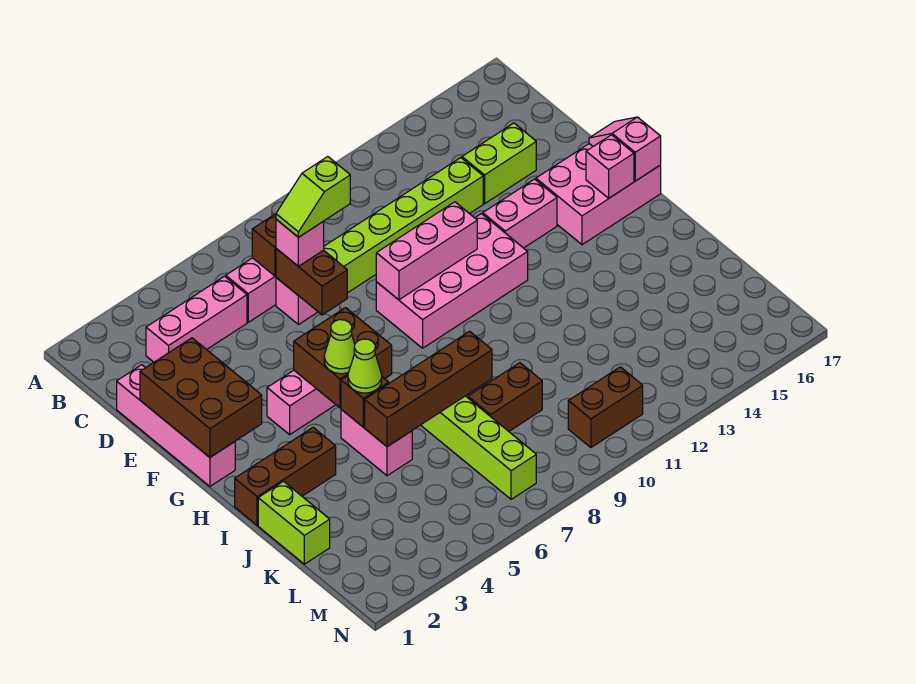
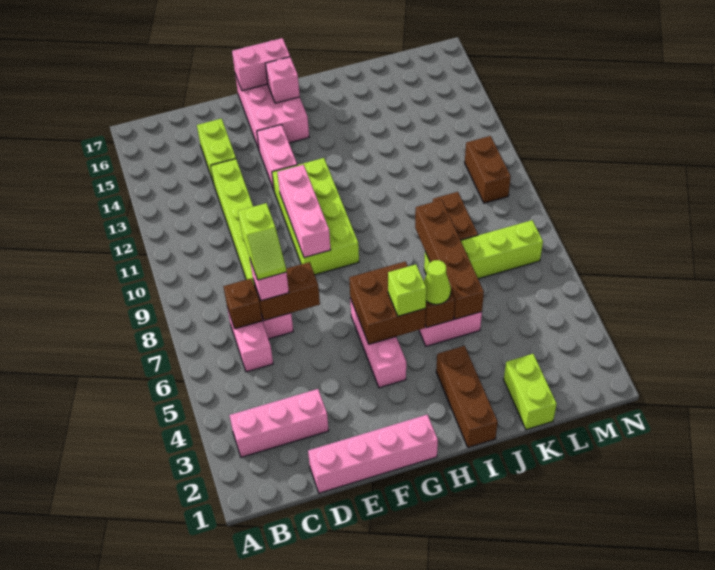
pink 1x3 brick [146,276,247,362] -> pink 1x3 brick turned to [229,389,329,457]
brown 2x3 brick [140,338,262,457] -> none
pink 2x4 brick [376,214,528,348] -> lime 2x4 brick [272,158,359,275]
pink 1x2 slope [589,117,661,181] -> pink 1x2 brick [232,38,290,91]
lime 1x1 cone [324,320,355,374] -> lime 1x1 brick [388,264,426,316]
lime 1x2 brick [258,481,330,564] -> lime 1x2 brick turned to [504,354,557,430]

